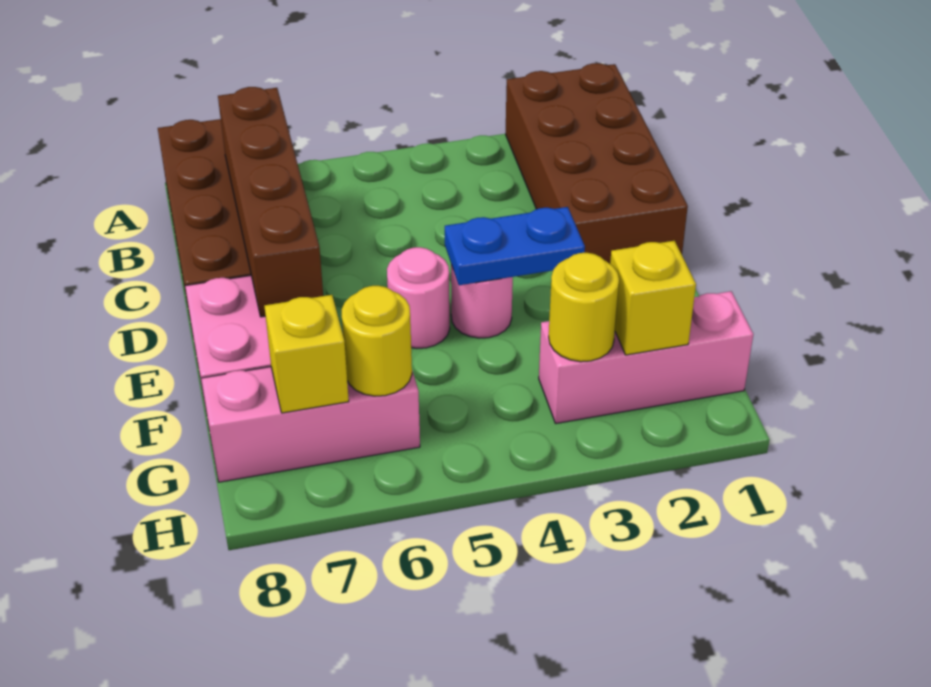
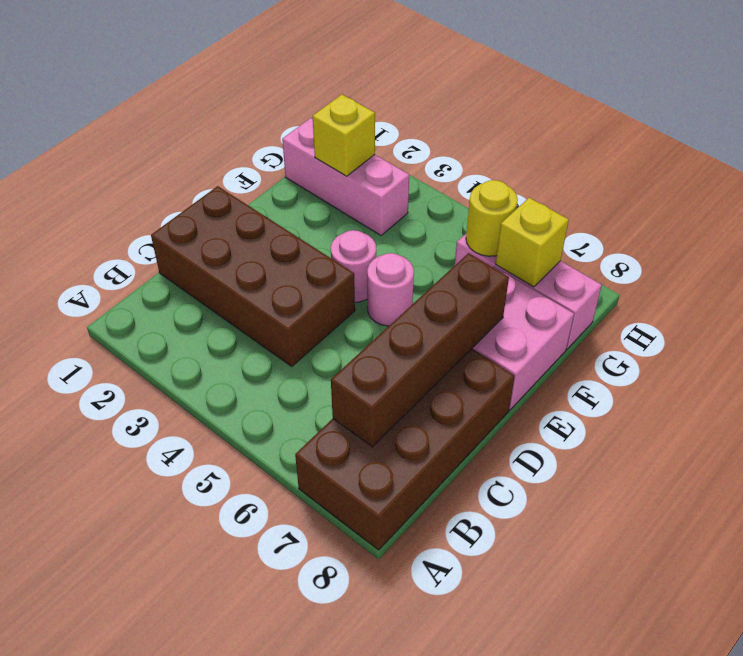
brown 2x4 brick [506,63,688,264] -> brown 2x4 brick turned to [151,186,355,366]
blue 1x2 plate [445,207,585,285] -> none
yellow 1x1 round brick [549,253,619,362] -> none

